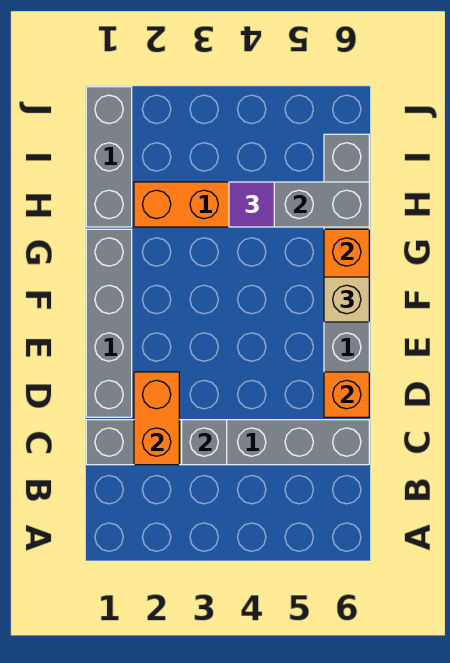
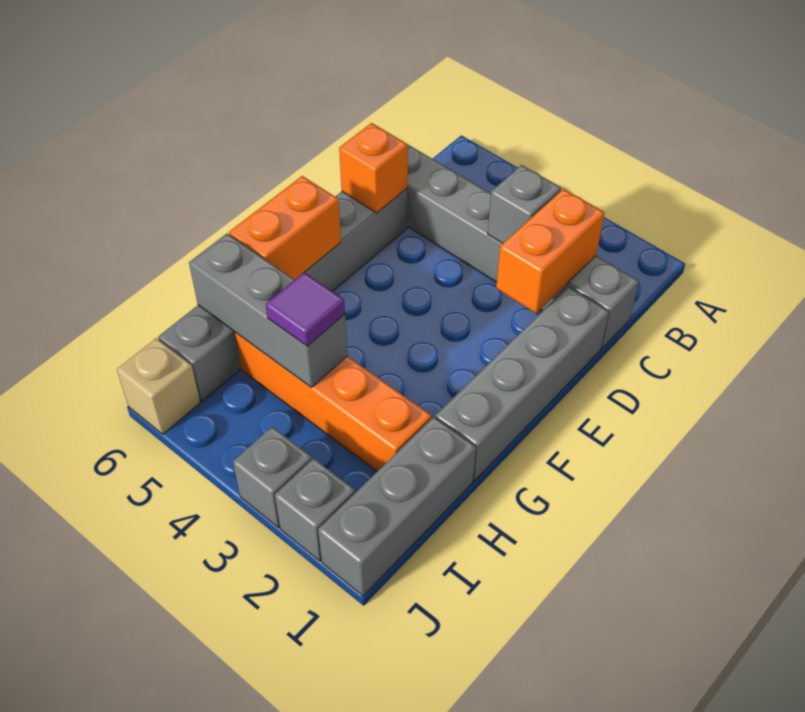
tan 1x1 brick [324,277,369,322] -> tan 1x1 brick moved to [117,338,200,434]
none -> grey 1x1 brick [275,458,355,561]
none -> grey 1x1 brick [233,427,312,528]

